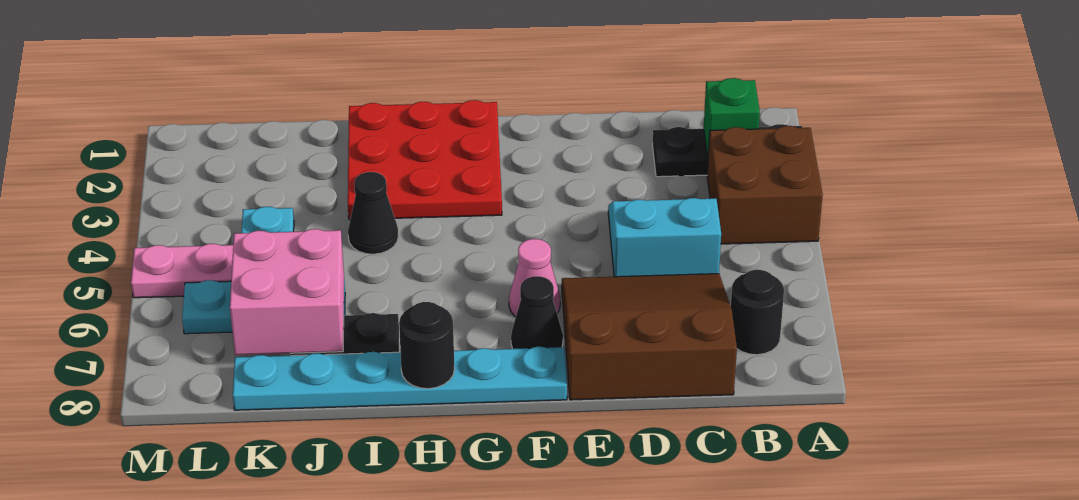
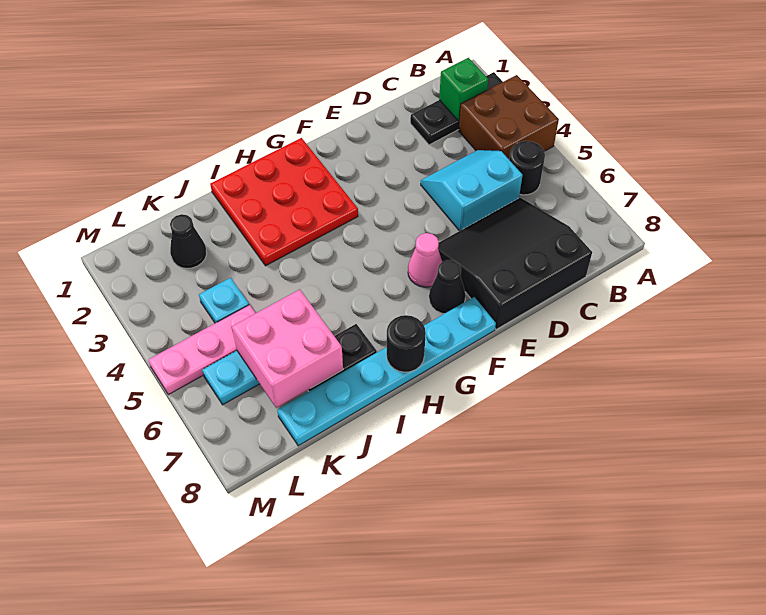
black 1x1 round brick [731,270,784,355] -> black 1x1 round brick moved to [509,141,545,195]
brown 3x3 slope [562,274,737,400] -> black 3x3 slope [438,198,592,329]
black 1x1 cone [348,172,398,254] -> black 1x1 cone moved to [170,214,207,269]

